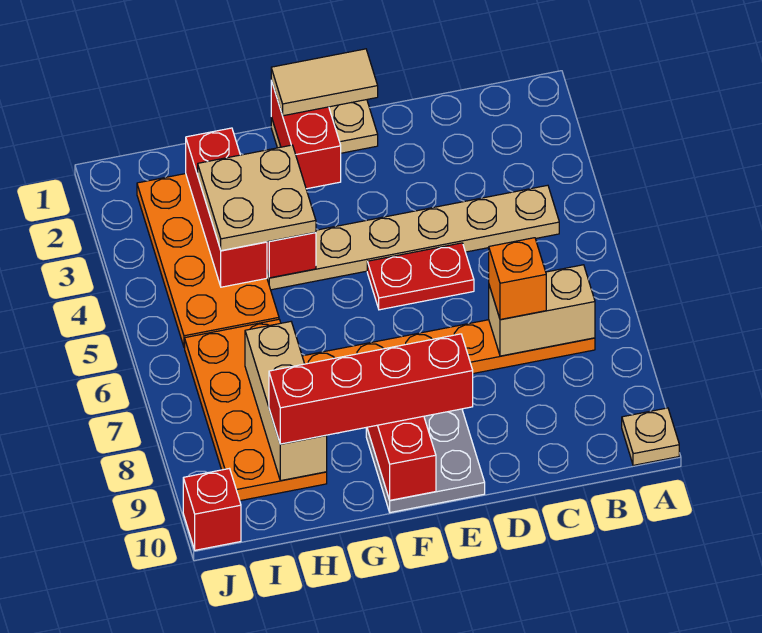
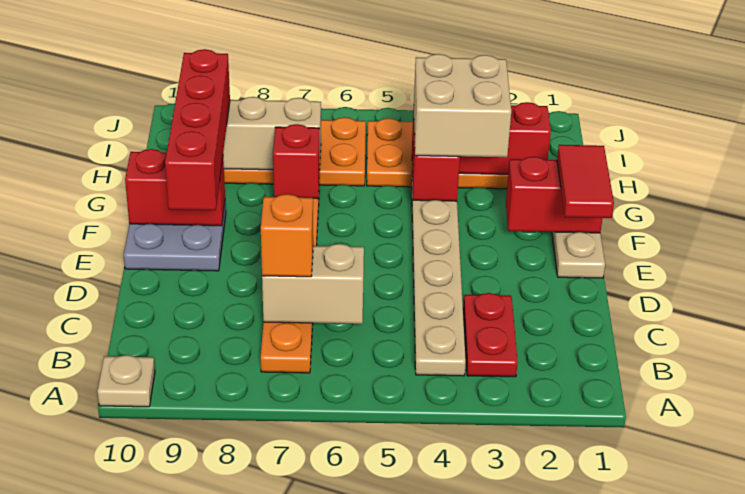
tan 1x2 brick [489,265,595,356] -> tan 1x2 brick turned to [262,244,364,324]
red 1x2 plate [367,243,474,310] -> red 1x2 plate moved to [463,293,518,377]
tan 1x2 tile [271,49,378,116] -> red 1x2 tile [557,145,614,218]
tan 2x2 plate [198,145,316,251] -> tan 2x2 brick [414,54,511,157]
red 1x1 brick [183,469,241,550] -> red 1x1 brick moved to [273,124,319,199]

